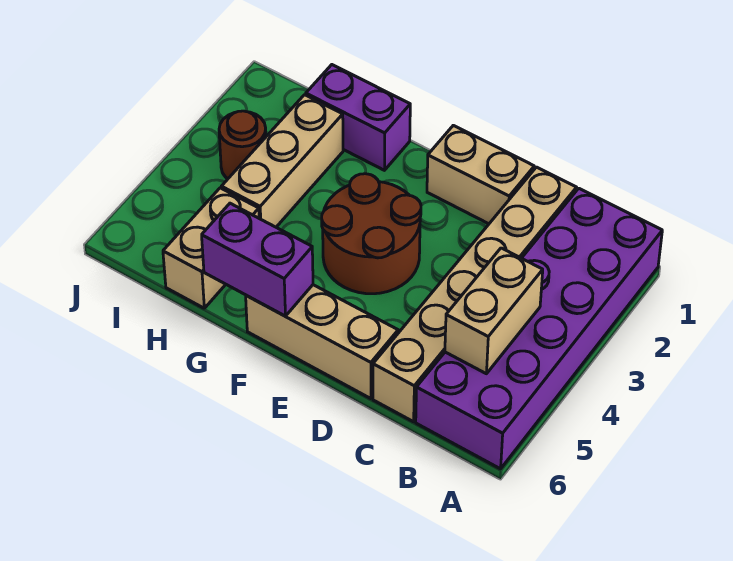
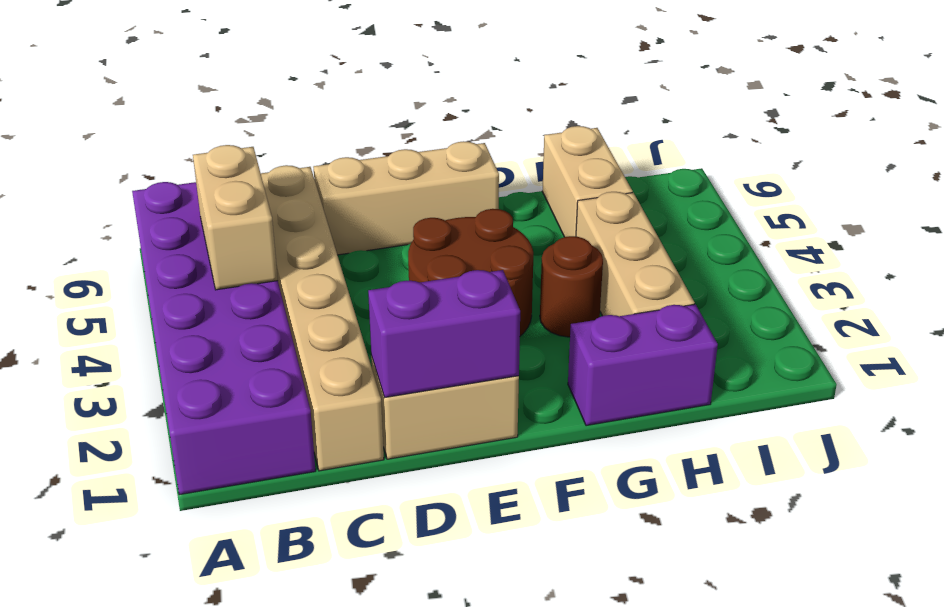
purple 1x2 brick [202,203,313,316] -> purple 1x2 brick moved to [368,270,520,398]
brown 1x1 round brick [219,111,266,179] -> brown 1x1 round brick moved to [540,236,603,337]

